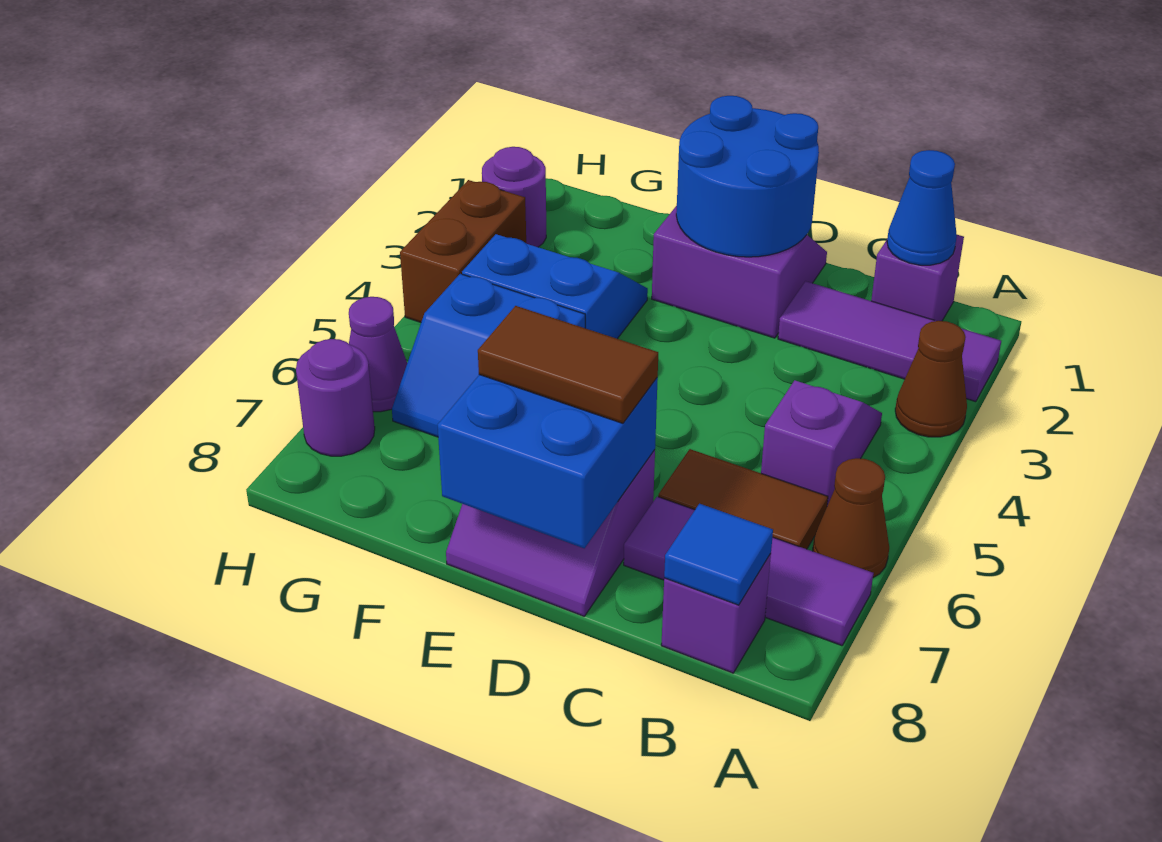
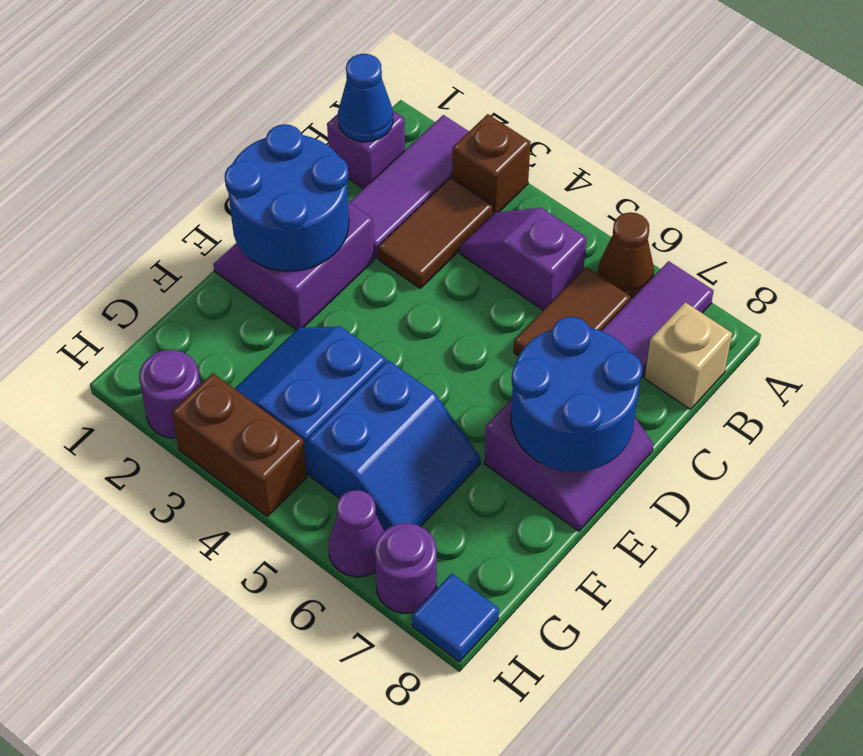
brown 1x1 cone [895,321,967,437] -> brown 1x1 brick [452,114,530,214]
purple 1x1 brick [661,554,771,673] -> tan 1x1 brick [645,302,732,409]
blue 1x1 tile [664,504,773,605] -> blue 1x1 tile moved to [412,573,499,662]
blue 2x2 brick [438,375,658,548] -> blue 2x2 round brick [511,317,642,472]
brown 1x2 tile [478,306,658,423] -> brown 1x2 tile moved to [378,177,493,288]

